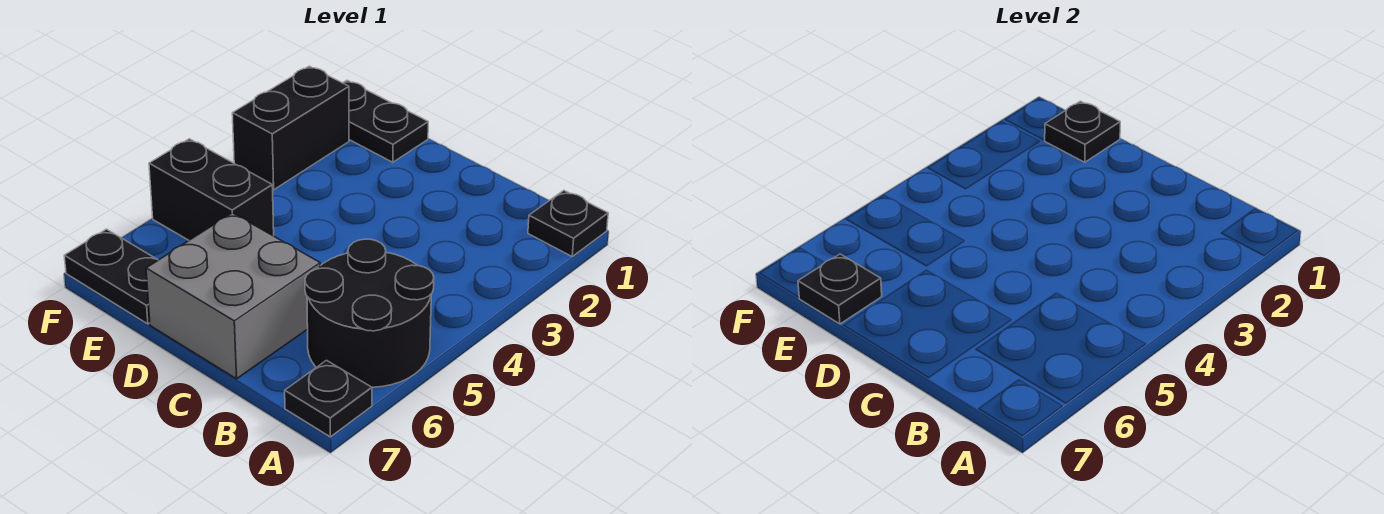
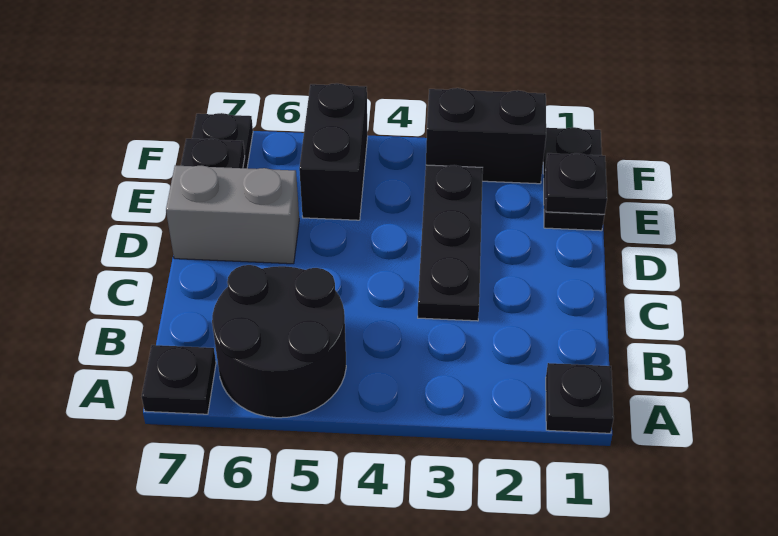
none -> black 1x3 plate [418,165,483,321]
grey 2x2 brick [146,213,320,379] -> grey 1x2 brick [166,165,299,264]

